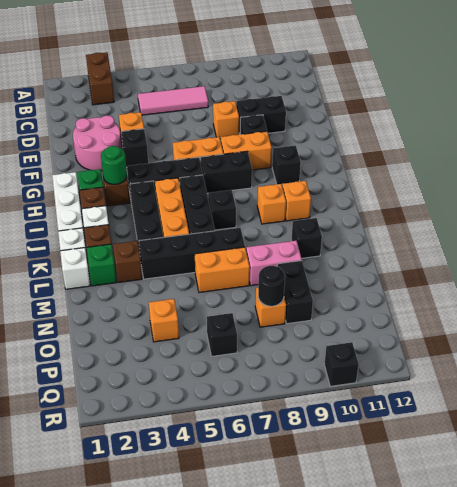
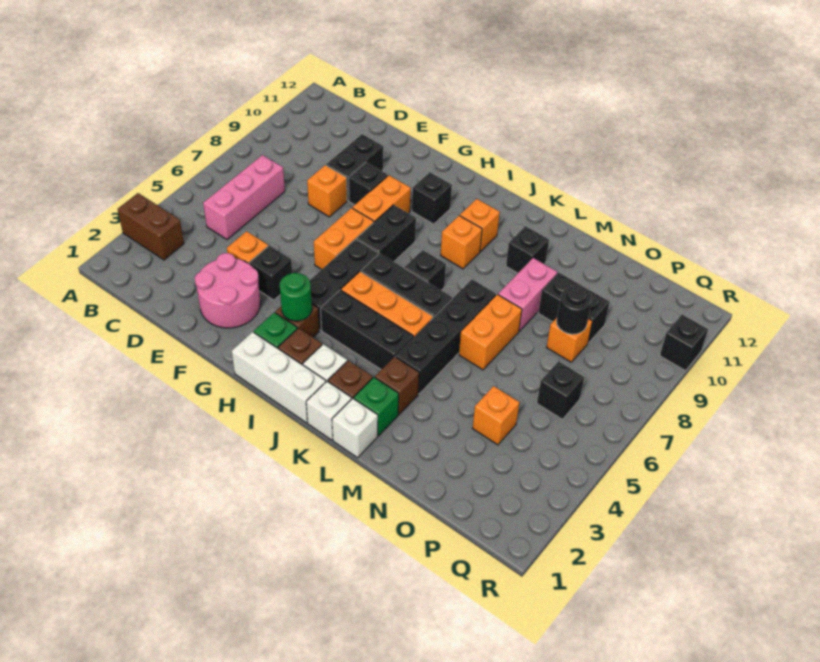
pink 1x3 tile [138,86,208,115] -> pink 1x3 brick [203,155,285,240]

